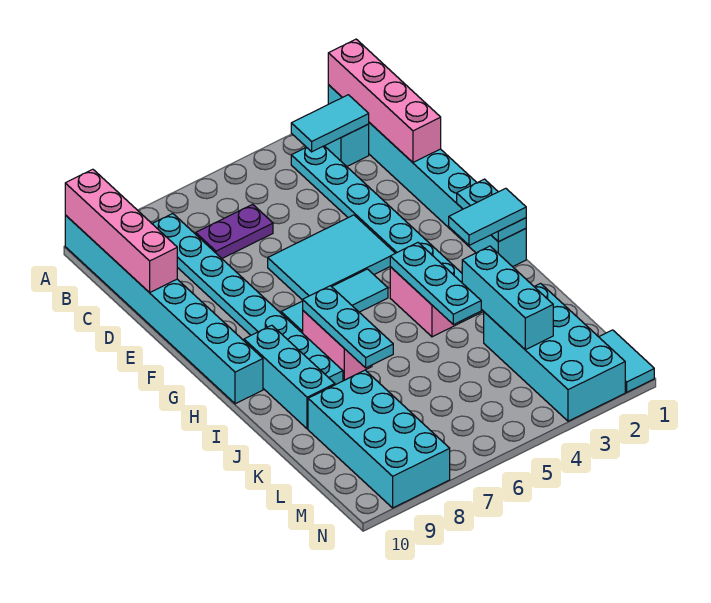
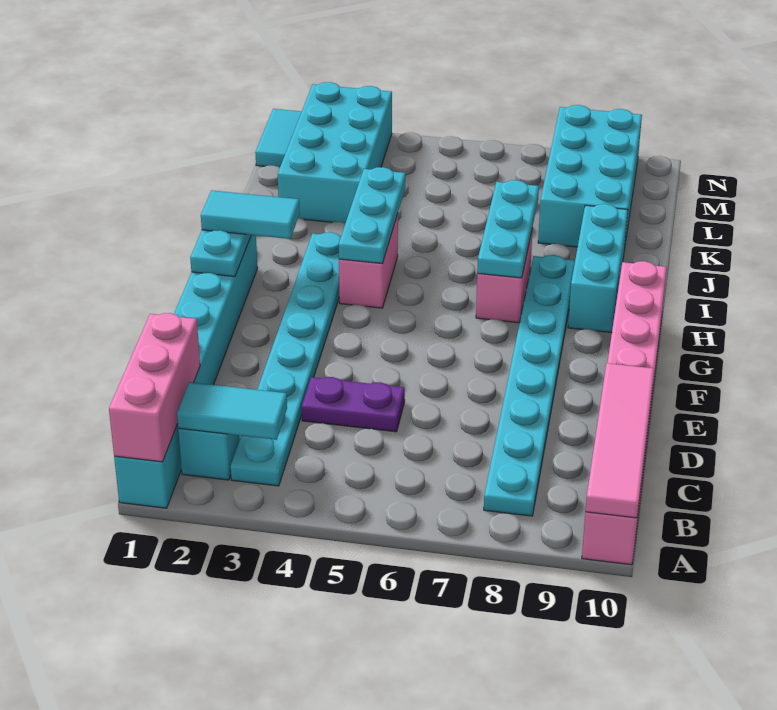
pink 1x4 brick [328,39,441,162] -> pink 1x3 brick [109,313,200,462]
cyan 1x8 brick [65,215,263,404] -> pink 1x8 brick [582,261,667,565]
pink 1x4 brick [65,169,177,293] -> pink 1x4 tile [585,363,655,518]
purple 1x2 plate [196,204,273,258] -> purple 1x2 plate moved to [302,377,405,432]
cyan 2x3 tile [268,215,395,300] -> none
cyan 1x3 tile [281,269,388,333] -> none
cyan 1x3 brick [462,246,553,350] -> none

